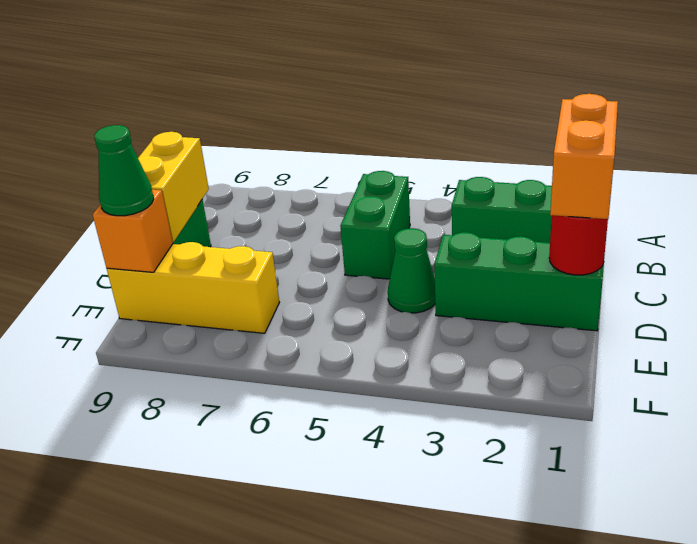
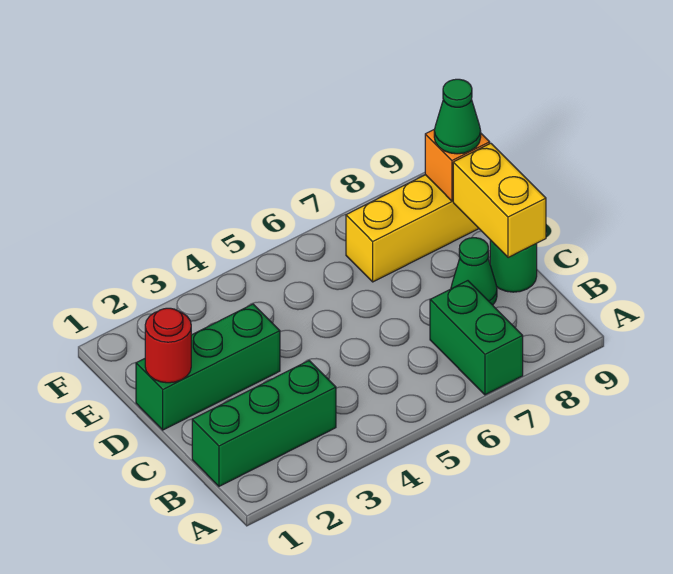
green 1x2 brick [340,171,410,279] -> green 1x2 brick moved to [430,281,523,395]
orange 1x2 brick [550,94,618,219] -> none
green 1x1 cone [388,228,435,313] -> green 1x1 cone moved to [451,238,497,305]

